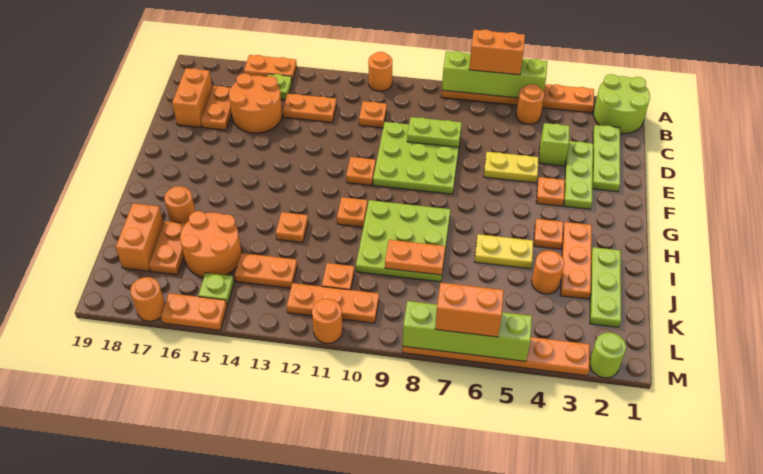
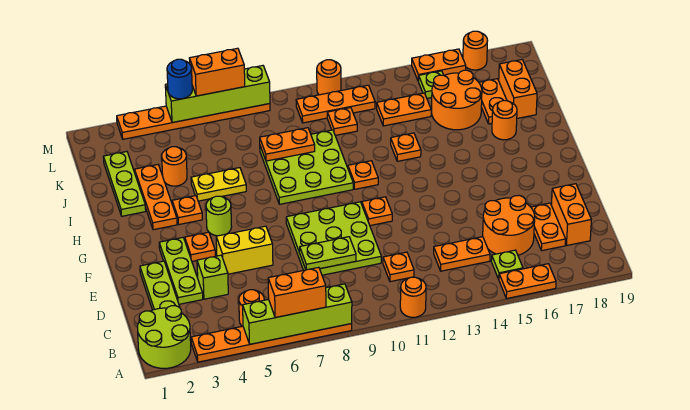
yellow 1x2 plate [484,152,539,183] -> yellow 1x2 brick [216,226,273,274]
lime 1x1 round brick [589,332,626,378] -> lime 1x1 round brick moved to [206,196,232,236]
none -> blue 1x1 round brick [167,59,192,99]

